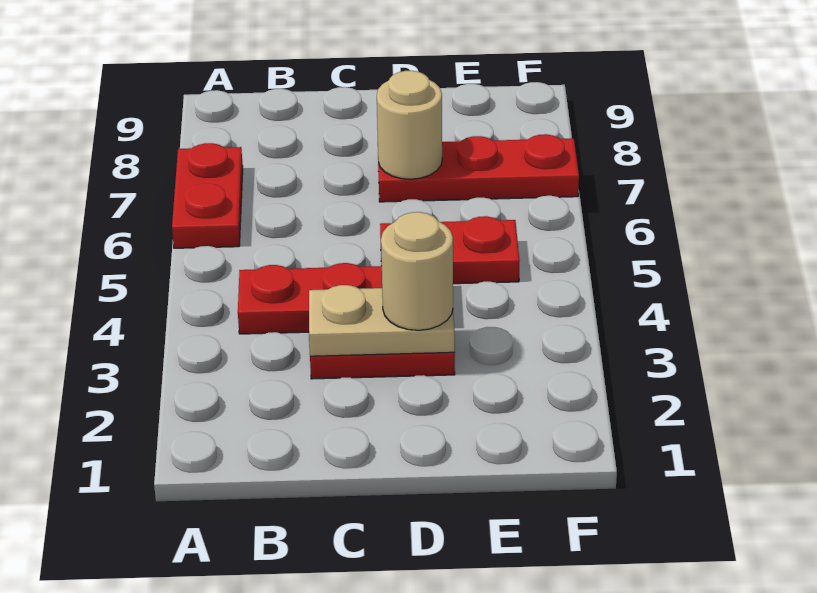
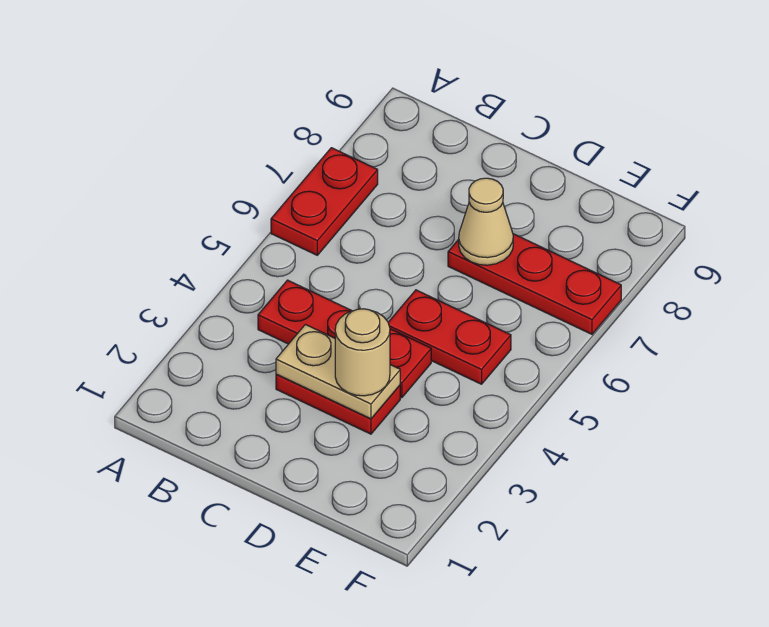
tan 1x1 round brick [377,71,442,179] -> tan 1x1 cone [459,178,513,265]

